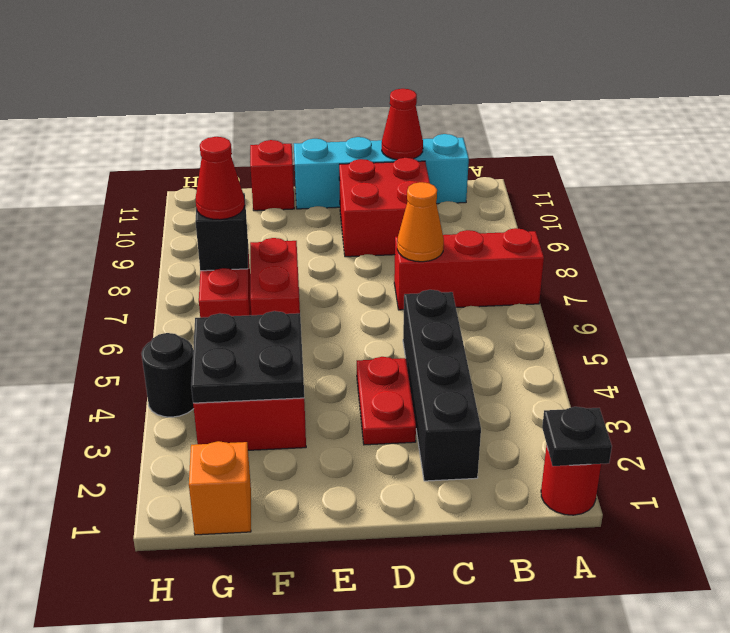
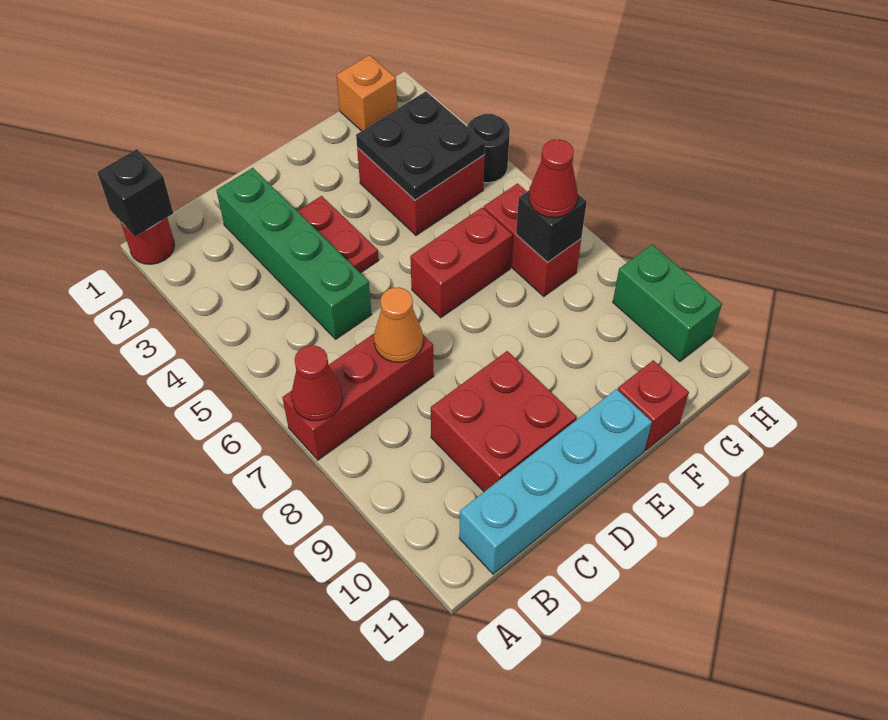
black 1x1 plate [542,407,612,466] -> black 1x1 brick [97,149,173,237]
black 1x4 brick [403,290,481,481] -> green 1x4 brick [216,168,372,339]
red 1x1 cone [382,89,423,160] -> red 1x1 cone moved to [291,346,342,421]
red 1x2 brick [250,238,300,315] -> red 1x2 brick turned to [410,208,513,318]
none -> green 1x2 brick [613,245,722,362]

